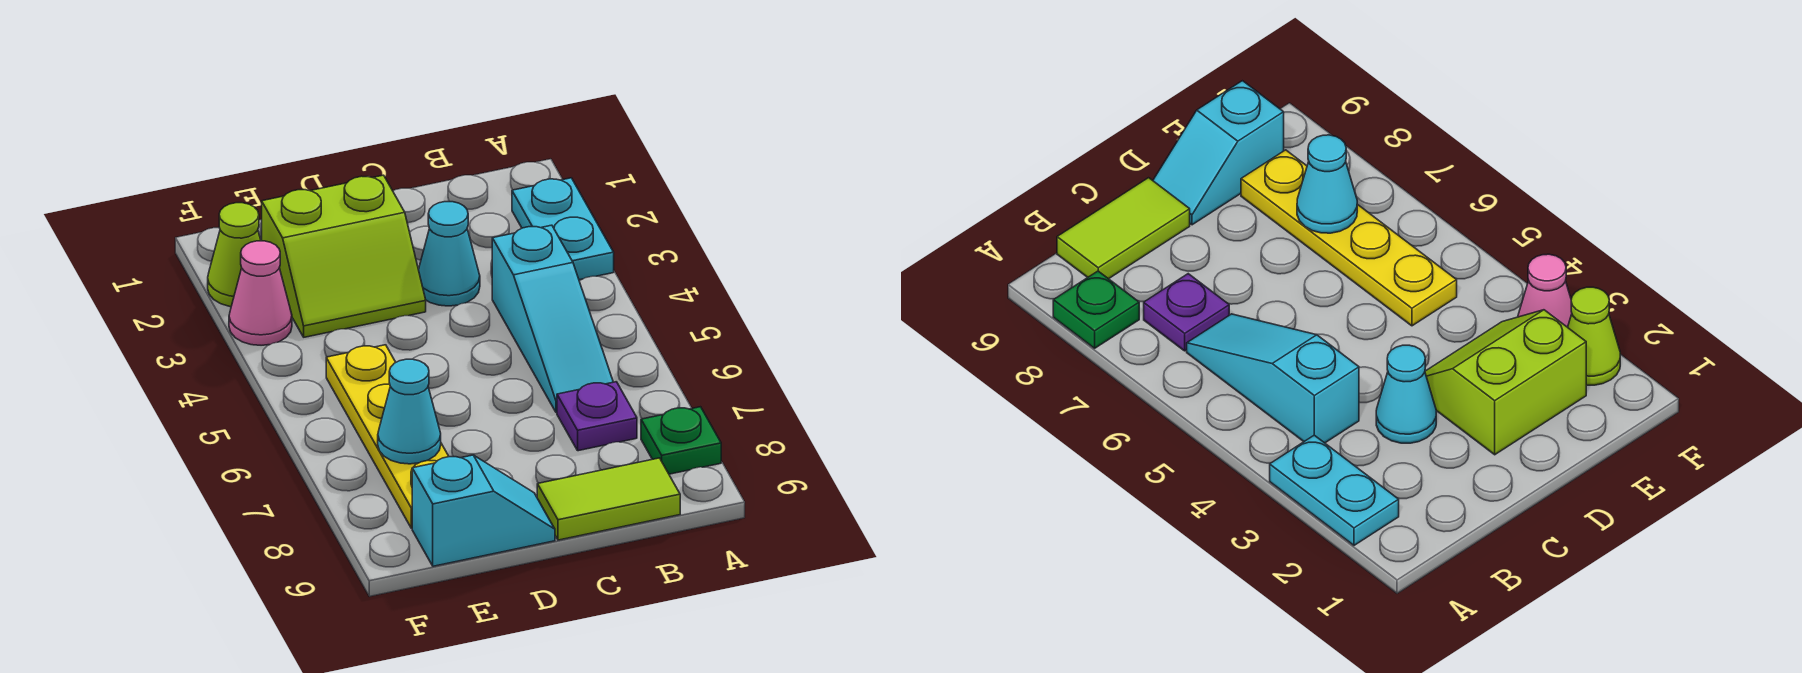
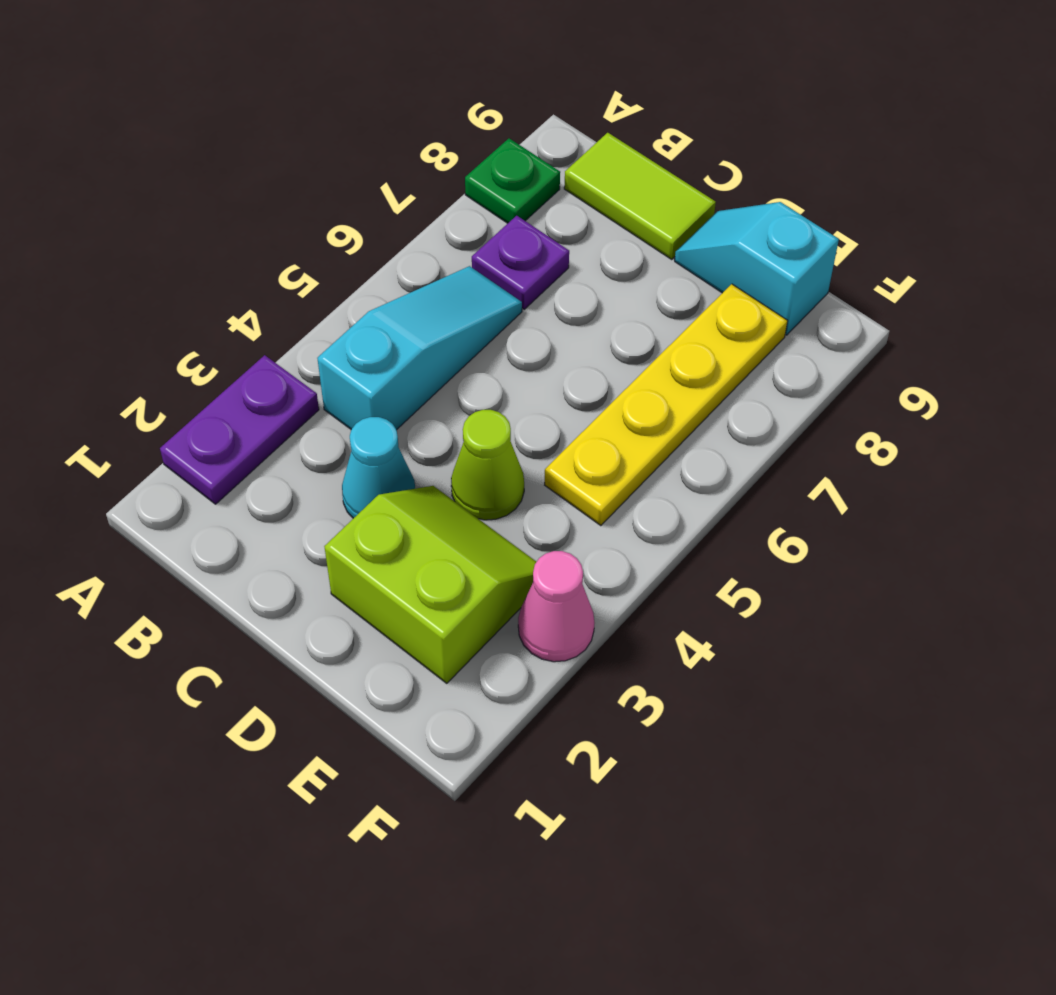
cyan 1x2 plate [512,178,614,280] -> purple 1x2 plate [160,355,319,504]
cyan 1x1 cone [378,359,441,464] -> none
lime 1x1 cone [208,203,261,307] -> lime 1x1 cone moved to [451,410,524,520]

